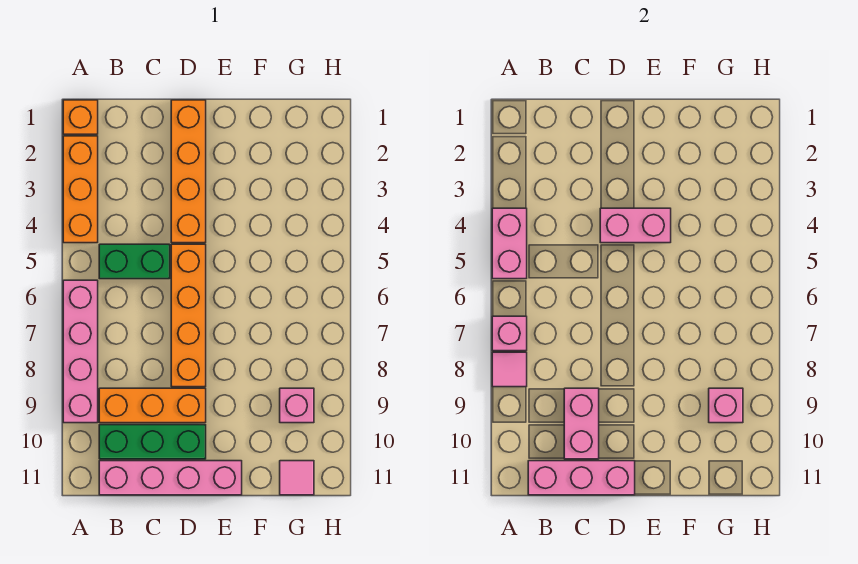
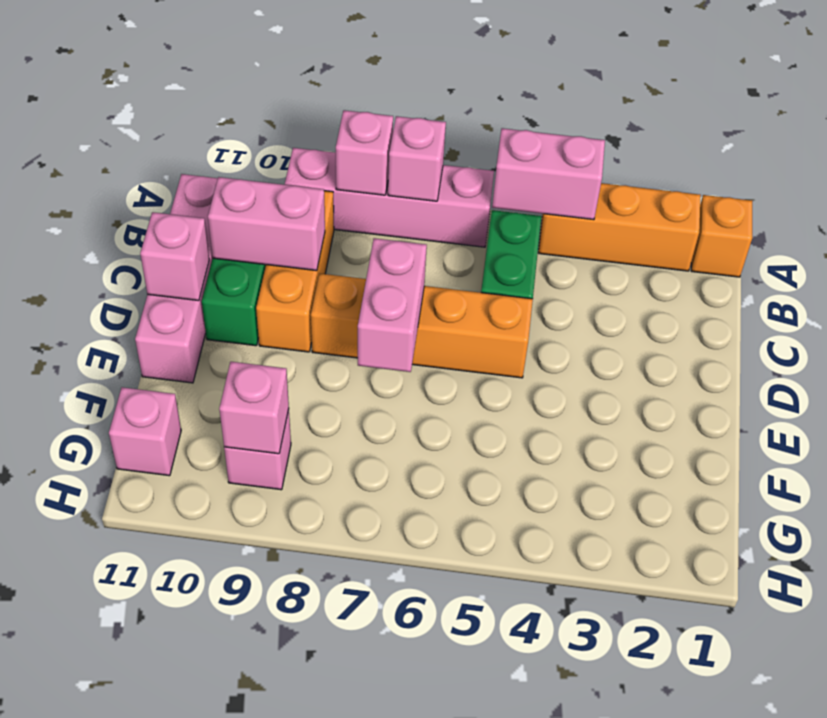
pink 1x1 tile [492,352,527,387] -> pink 1x1 brick [336,110,393,195]
pink 1x3 brick [528,461,635,495] -> pink 1x1 brick [140,212,209,301]
orange 1x4 brick [171,100,206,243] -> none
pink 1x2 brick [600,208,671,243] -> pink 1x2 brick moved to [358,238,427,372]
pink 1x1 tile [280,461,314,495] -> pink 1x1 brick [109,387,181,476]

